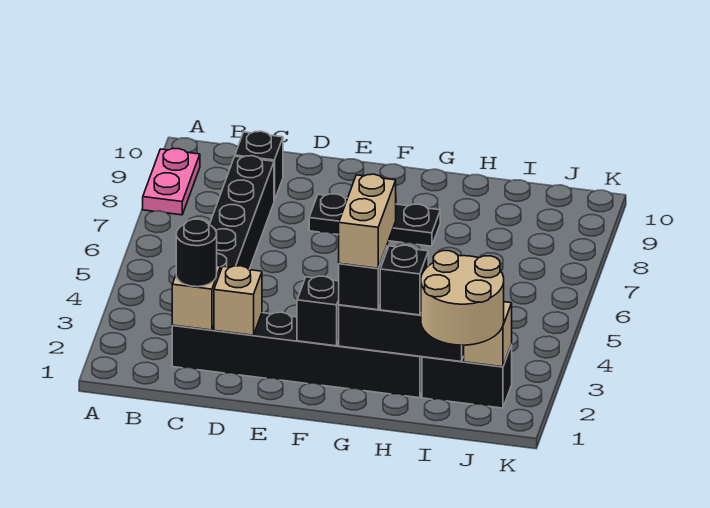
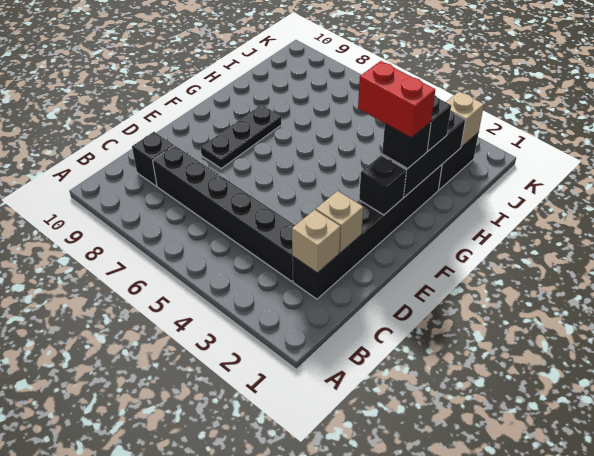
pink 1x2 plate [143,149,200,215] -> none
black 1x1 round brick [176,219,217,287] -> none
tan 1x2 brick [339,174,396,268] -> red 1x2 brick [358,61,435,138]
tan 2x2 round brick [421,251,504,345] -> none

